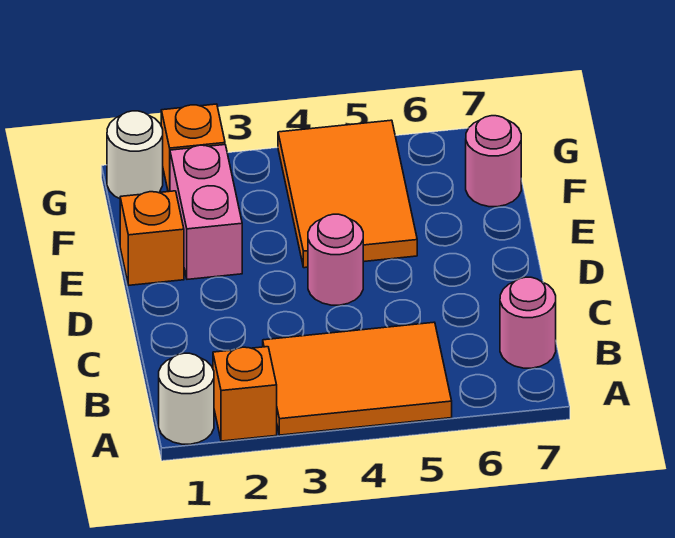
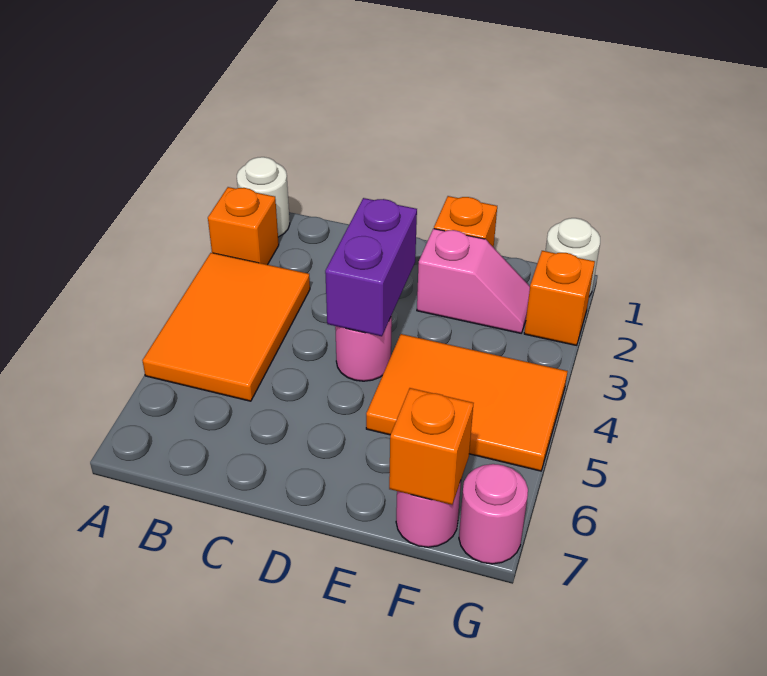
pink 1x1 round brick [500,277,556,368] -> pink 1x1 round brick moved to [459,464,528,564]
none -> purple 1x2 brick [325,198,417,336]
pink 1x2 brick [170,145,242,279] -> pink 1x2 slope [417,229,530,333]
none -> orange 1x1 brick [389,388,474,505]

